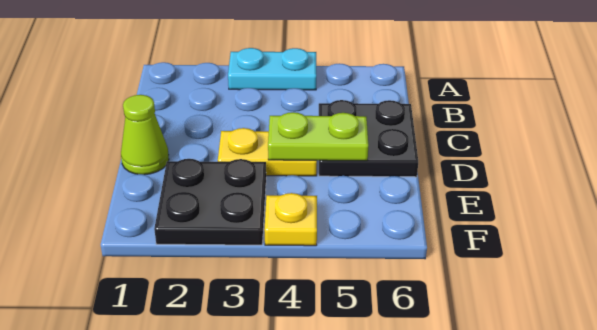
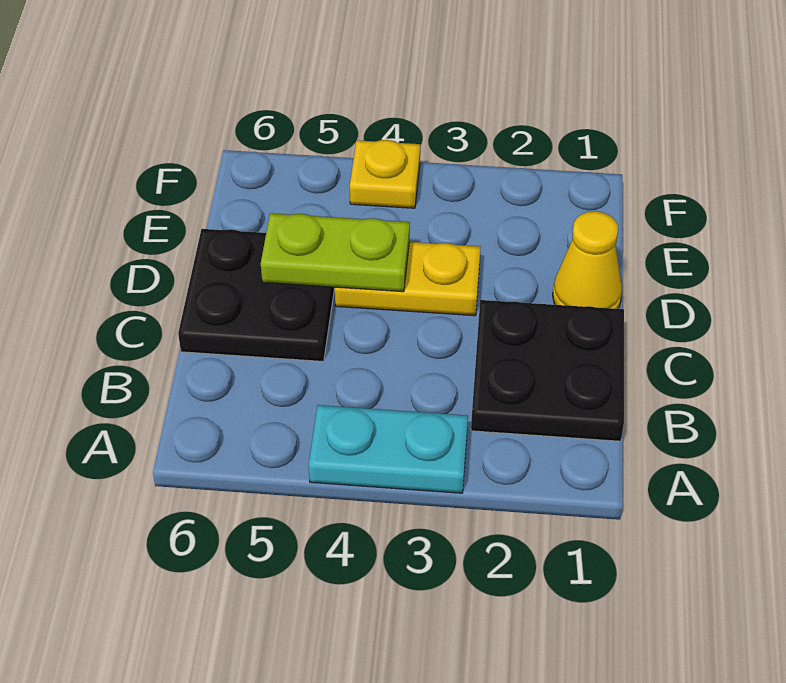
lime 1x1 cone [121,95,169,175] -> yellow 1x1 cone [553,211,622,309]
black 2x2 plate [154,159,266,245] -> black 2x2 plate moved to [471,300,624,441]

